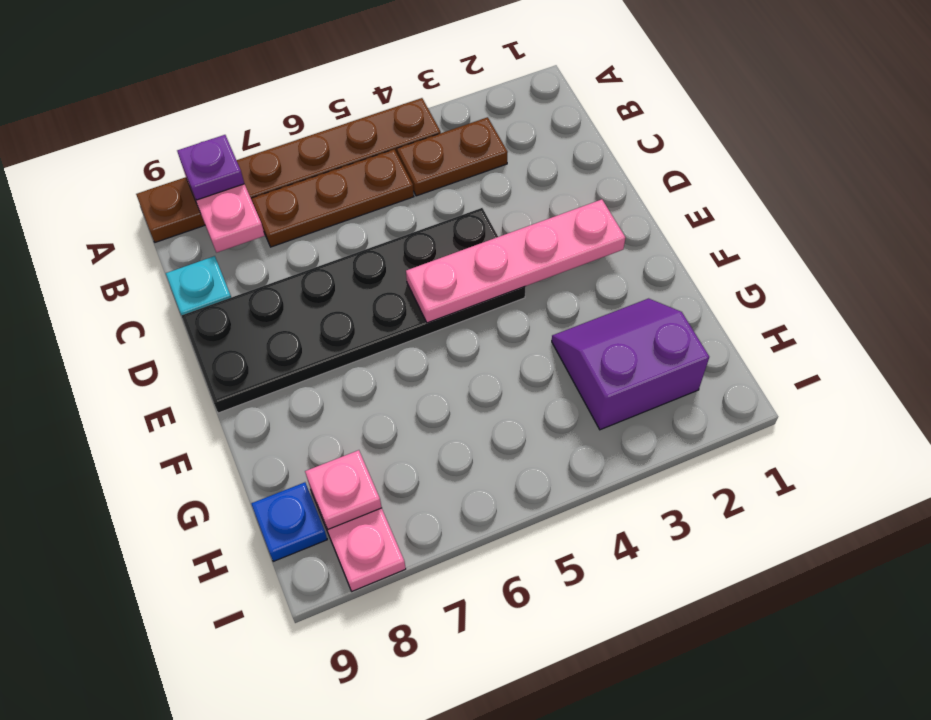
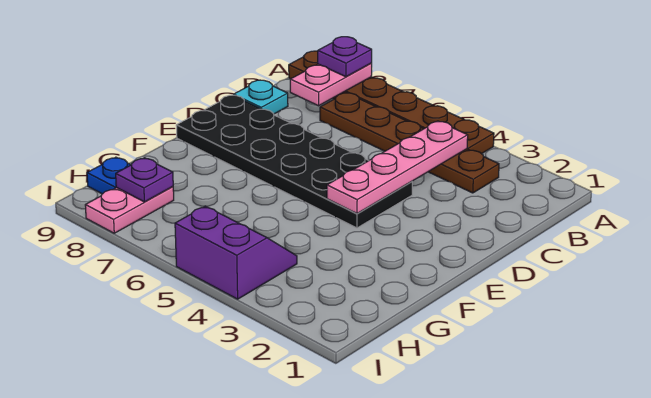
pink 1x4 plate [406,199,625,323] -> pink 1x4 plate turned to [327,121,468,214]
purple 2x2 slope [552,298,709,430] -> purple 2x2 slope moved to [175,206,297,299]
pink 1x1 plate [305,450,382,530] -> purple 1x1 plate [116,158,173,202]

